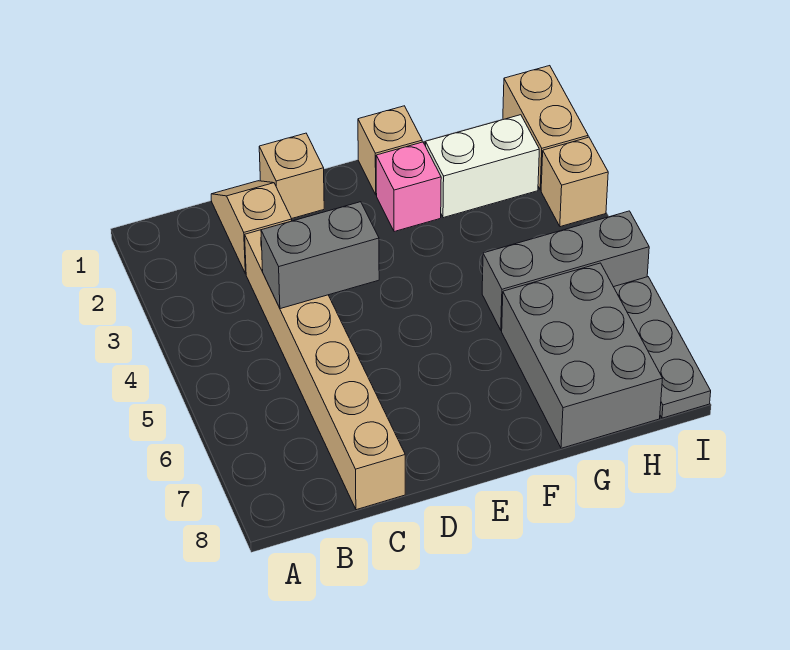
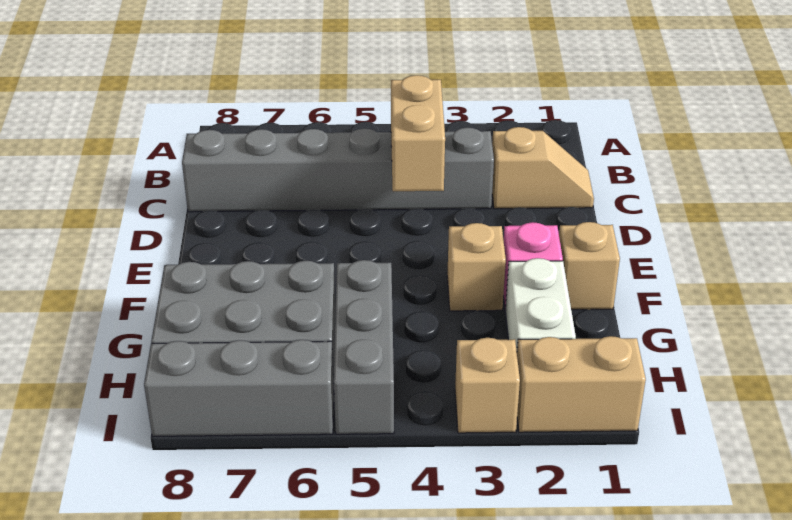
tan 1x6 brick [245,230,405,510] -> grey 1x6 brick [182,127,494,212]
grey 1x2 brick [261,202,379,309] -> tan 1x2 brick [391,75,445,191]
tan 1x1 brick [259,133,324,219] -> tan 1x1 brick moved to [447,223,506,311]
grey 1x3 plate [614,277,711,418] -> grey 1x3 brick [144,340,334,436]

